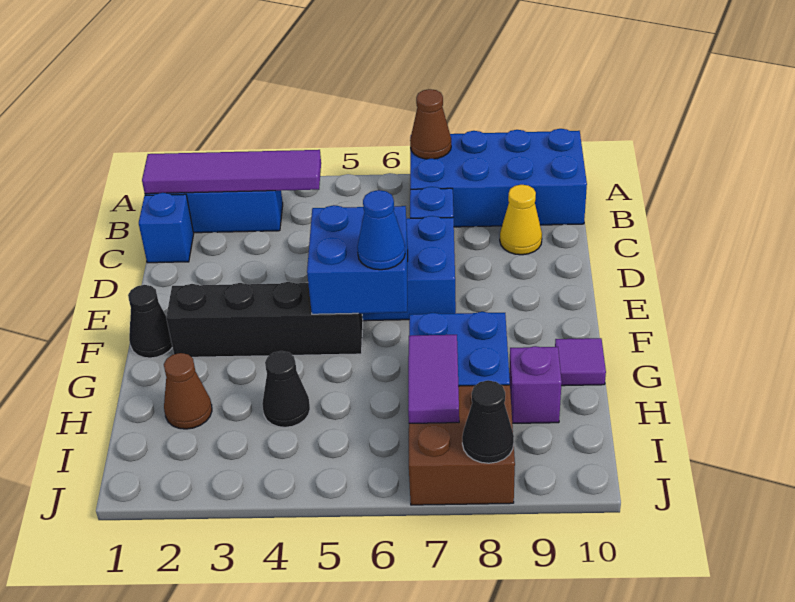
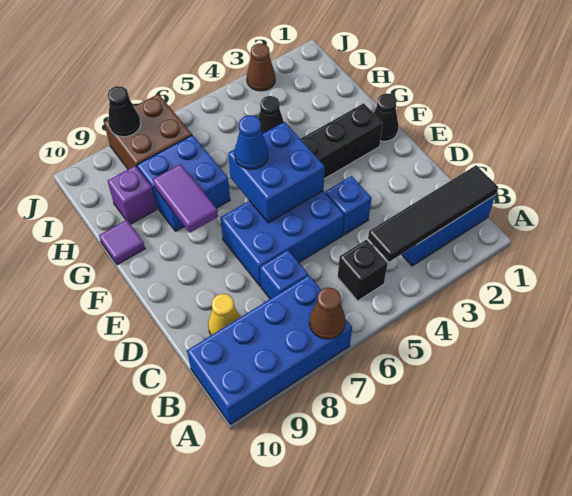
purple 1x4 tile [142,150,321,194] -> black 1x4 tile [368,165,498,262]
none -> black 1x1 brick [338,240,388,301]
blue 1x1 brick [139,193,194,263] -> blue 1x1 brick moved to [326,176,371,235]
brown 1x1 cone [164,353,212,429] -> brown 1x1 cone moved to [247,43,275,91]
purple 1x2 tile [408,335,459,423] -> purple 1x2 tile moved to [153,164,218,233]

